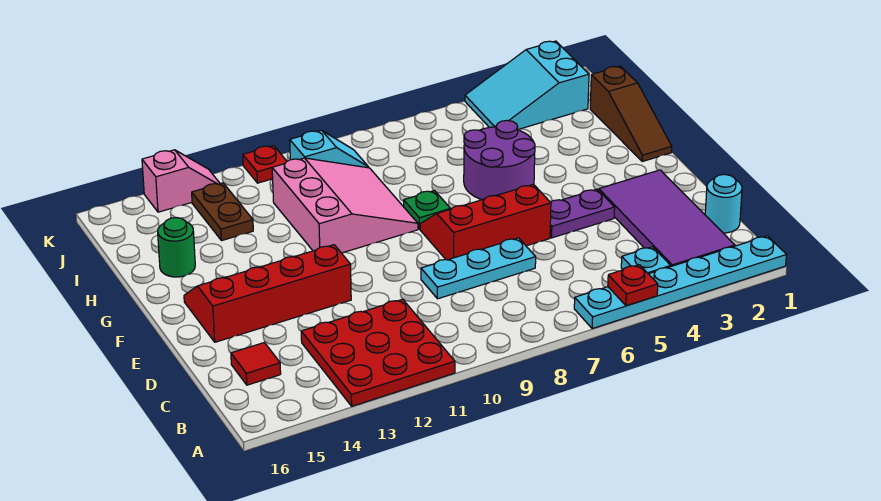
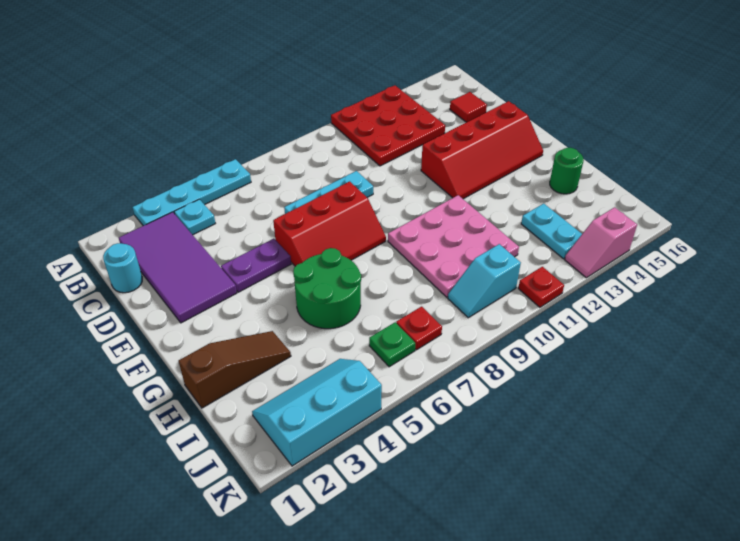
cyan 1x6 plate [574,236,786,329] -> cyan 1x4 plate [133,159,251,226]
red 1x1 plate [608,265,658,306] -> red 1x1 plate moved to [396,307,442,350]
brown 1x3 slope [590,66,672,161] -> brown 1x3 slope turned to [179,331,291,408]
purple 2x2 round brick [464,121,535,200] -> green 2x2 round brick [293,248,361,329]
green 1x1 plate [404,191,450,229] -> green 1x1 plate moved to [369,322,415,367]
pink 3x3 slope [272,158,418,253] -> pink 3x3 plate [388,195,519,297]
brown 1x2 plate [192,183,253,241] -> cyan 1x2 plate [521,204,582,259]
cyan 2x3 slope [465,41,589,129] -> cyan 2x3 slope turned to [252,359,382,466]

